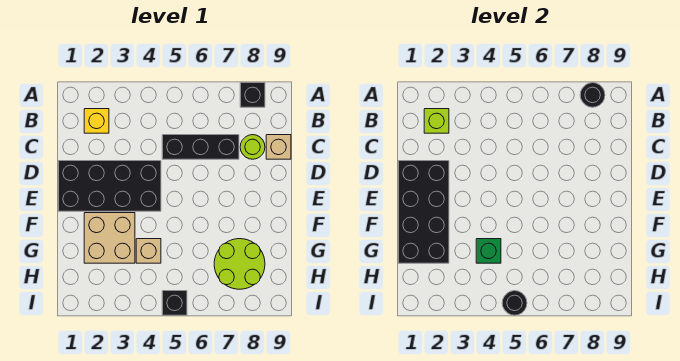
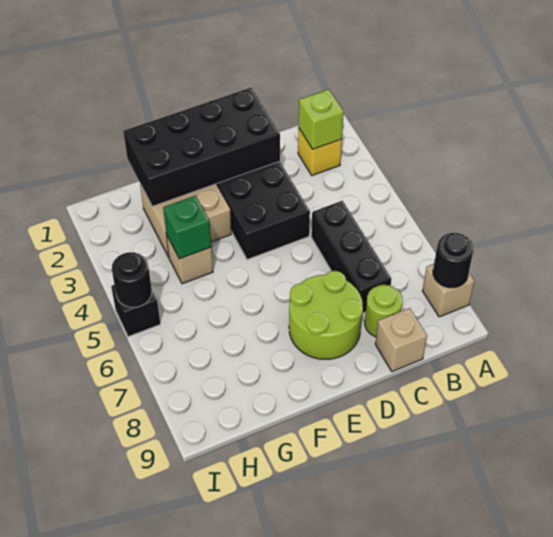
black 1x1 brick [240,83,265,107] -> tan 1x1 brick [423,264,474,317]
lime 2x2 round brick [214,239,265,289] -> lime 2x2 round brick moved to [289,271,363,359]

